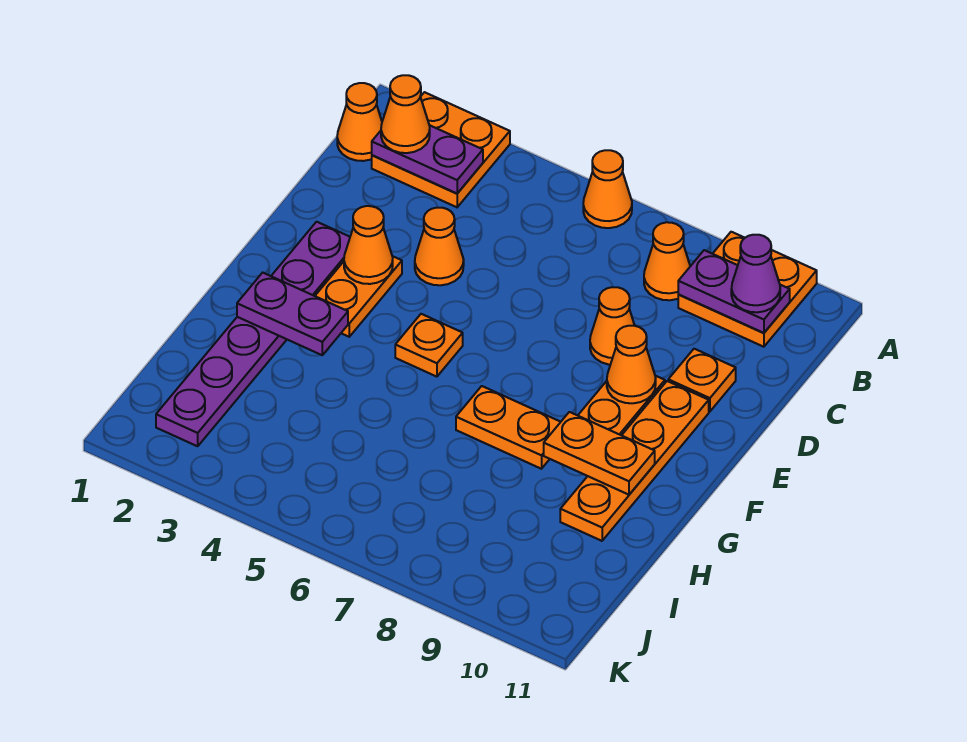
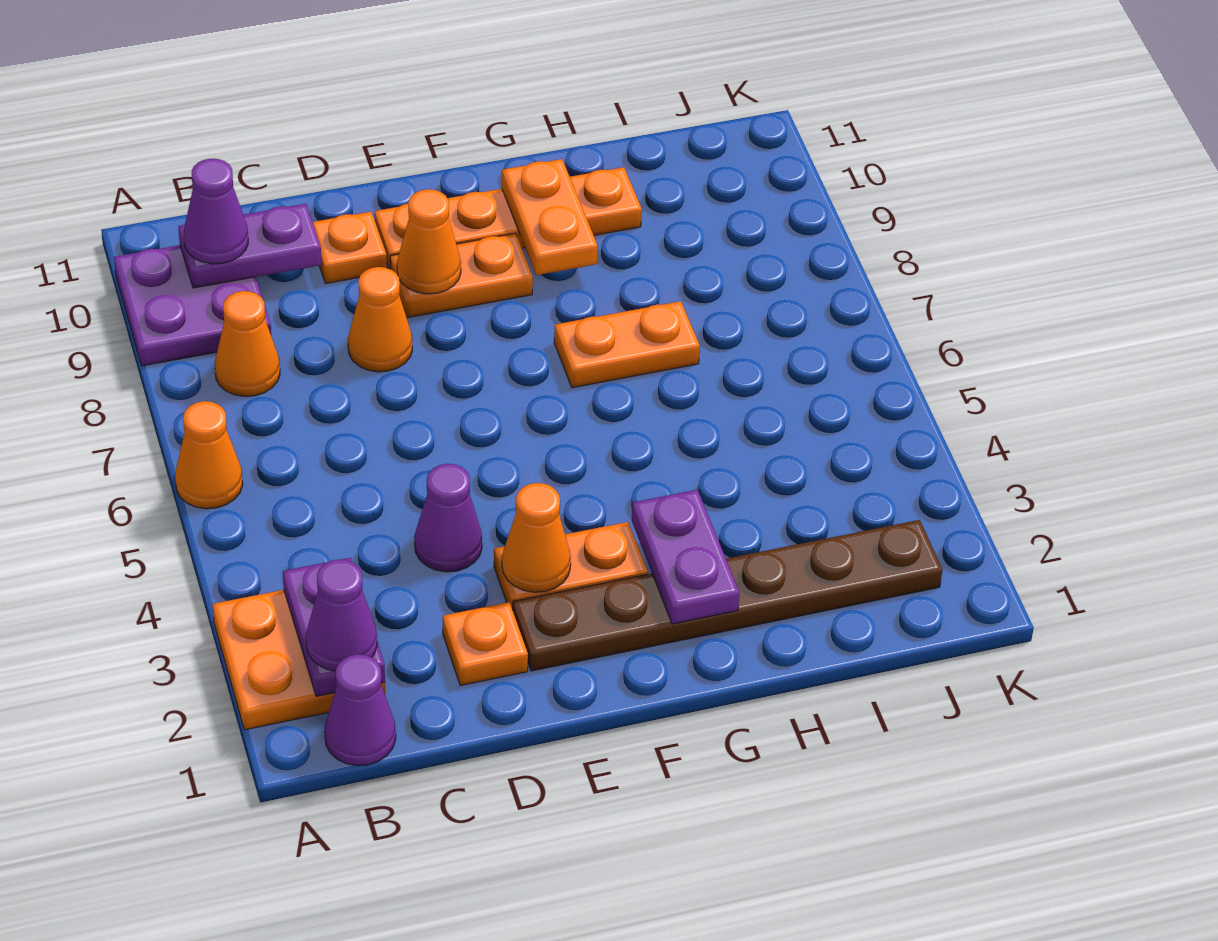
orange 2x2 plate [678,232,817,347] -> purple 2x2 plate [114,245,271,366]
orange 1x1 cone [337,83,382,161] -> purple 1x1 cone [325,654,396,766]
orange 1x1 cone [381,75,430,153] -> purple 1x1 cone [306,559,377,671]
purple 1x2 plate [678,250,790,333] -> purple 1x2 plate turned to [179,204,321,288]
orange 1x1 cone [415,208,464,285] -> purple 1x1 cone [414,464,482,572]
purple 1x6 plate [156,222,350,446] -> brown 1x6 plate [513,520,943,671]
orange 1x1 plate [395,314,463,377] -> orange 1x1 plate moved to [443,602,528,686]
orange 1x2 plate [456,386,560,469] -> orange 1x2 plate turned to [554,301,700,388]

